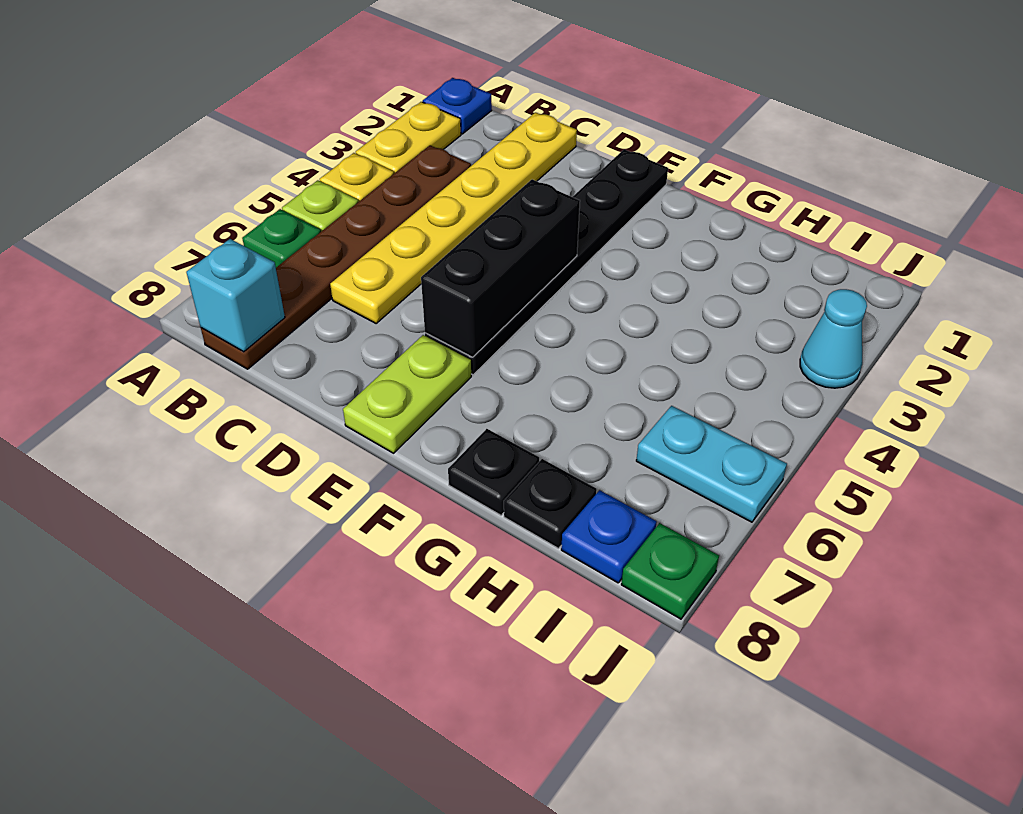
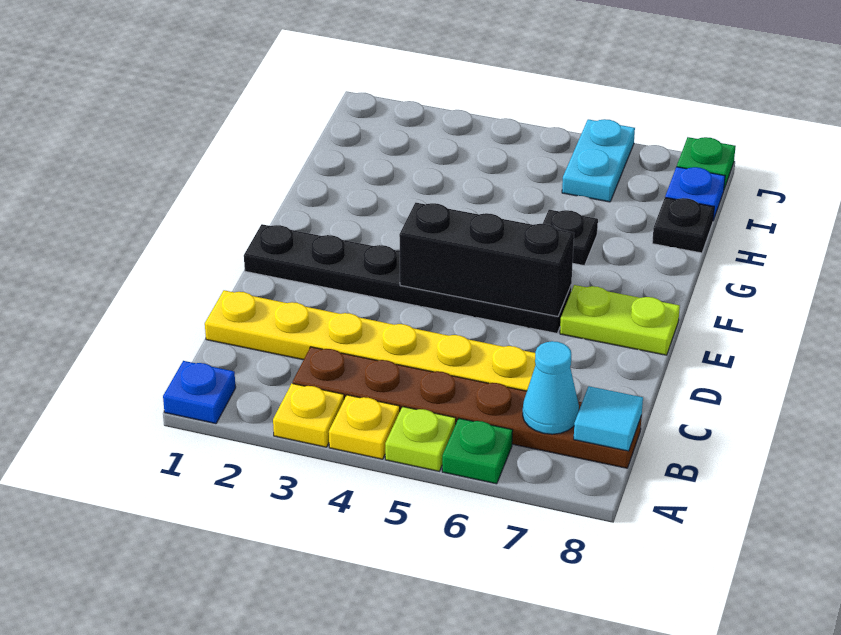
yellow 1x2 plate [356,102,461,173] -> yellow 1x1 plate [273,383,344,447]
cyan 1x1 brick [186,239,285,352] -> cyan 1x1 tile [574,386,643,451]
black 1x1 plate [448,429,539,515] -> black 1x1 plate moved to [543,210,598,266]
cyan 1x1 cone [800,289,867,388] -> cyan 1x1 cone moved to [523,341,579,434]

